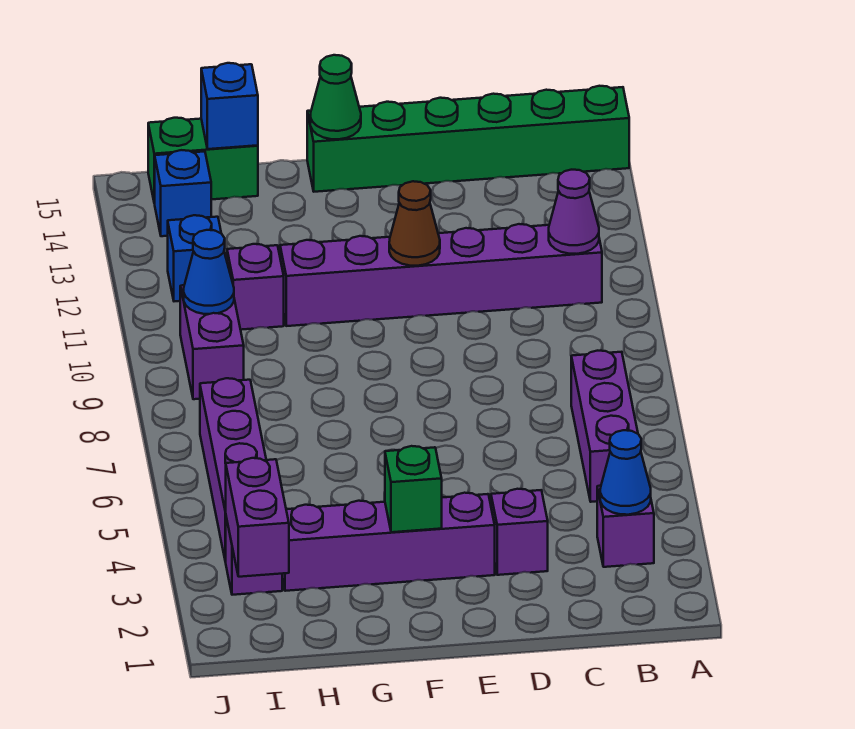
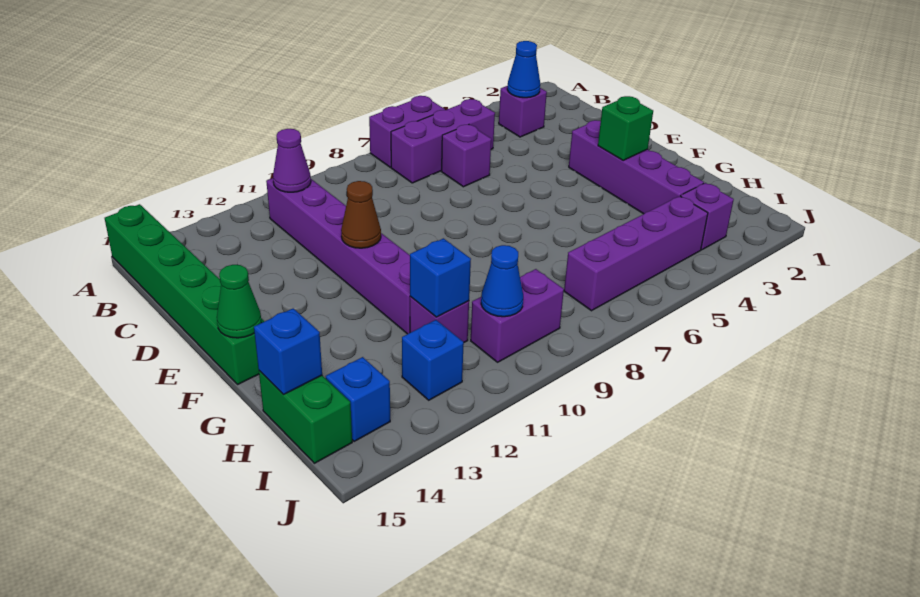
purple 1x1 brick [491,489,548,575] -> purple 1x1 brick moved to [442,125,491,187]
none -> blue 1x1 brick [410,238,471,317]
purple 1x2 brick [226,458,289,577] -> purple 1x2 brick moved to [369,96,445,167]

